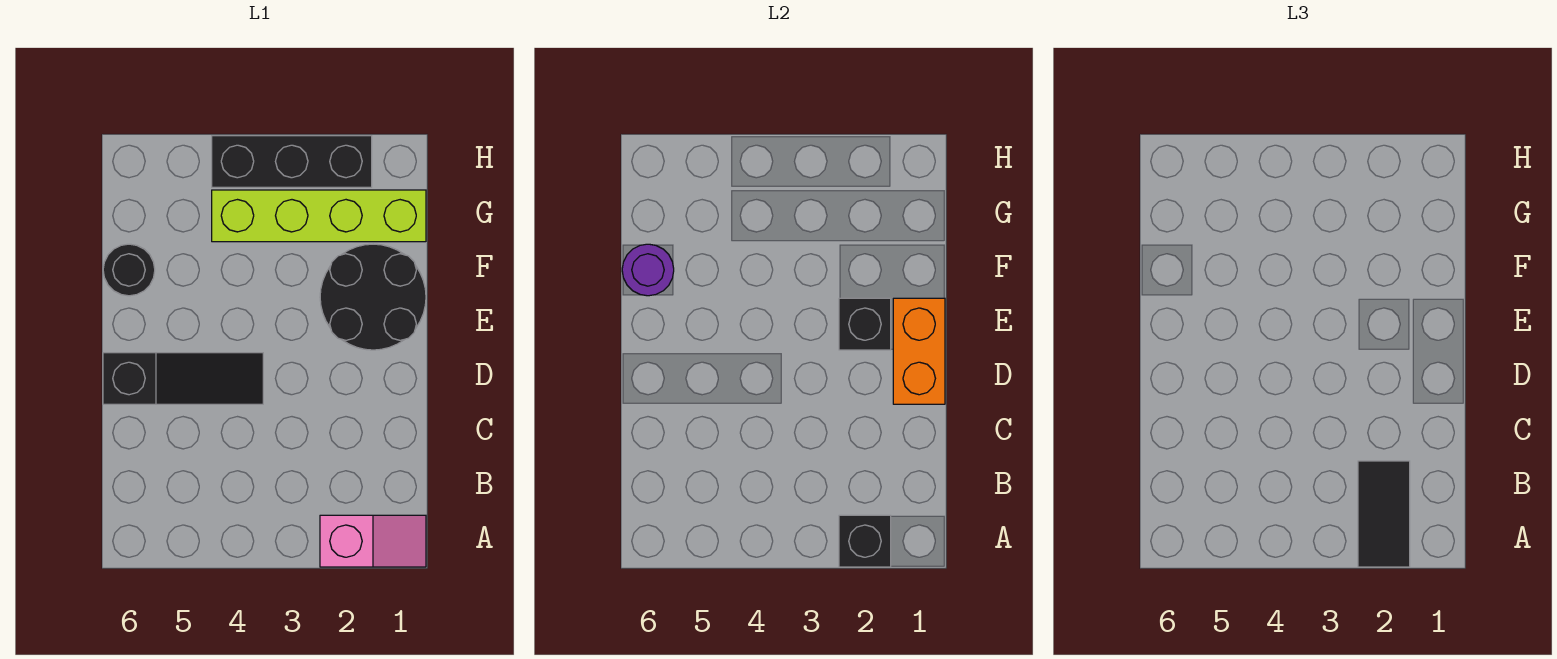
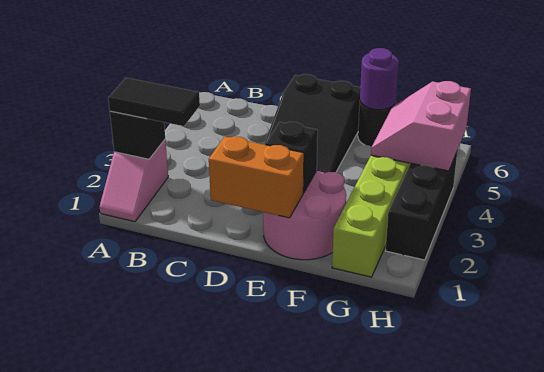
black 1x3 slope [103,353,263,404] -> black 2x3 slope [264,74,360,173]
black 2x2 round brick [320,244,426,350] -> pink 2x2 round brick [263,171,346,260]
none -> pink 2x2 slope [371,81,471,171]

